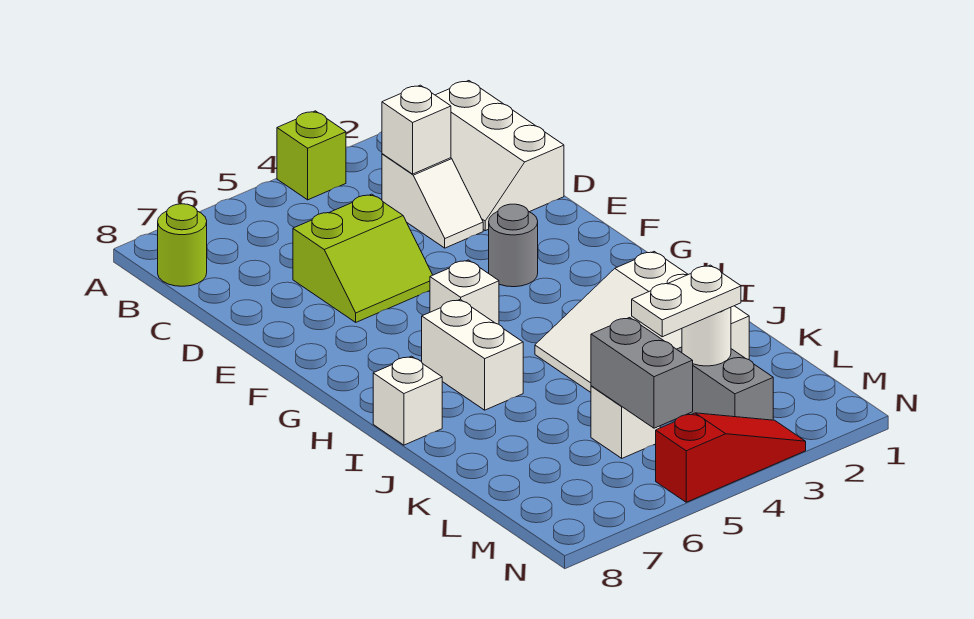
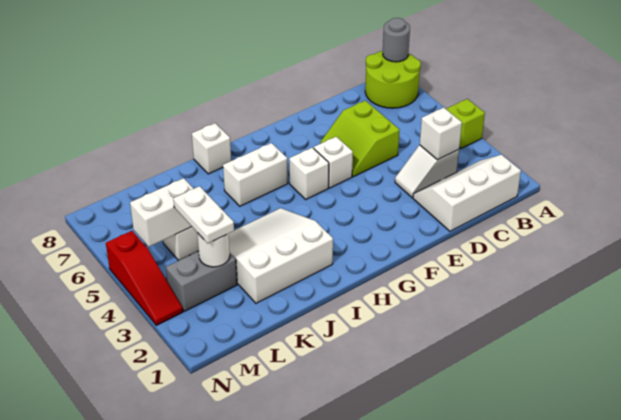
lime 1x1 round brick [158,204,207,286] -> lime 2x2 round brick [365,51,421,108]
grey 1x1 round brick [489,204,538,287] -> grey 1x1 round brick moved to [383,18,410,62]
none -> white 1x1 brick [314,137,353,188]
grey 1x2 brick [591,318,693,428] -> white 1x2 brick [130,178,194,247]

